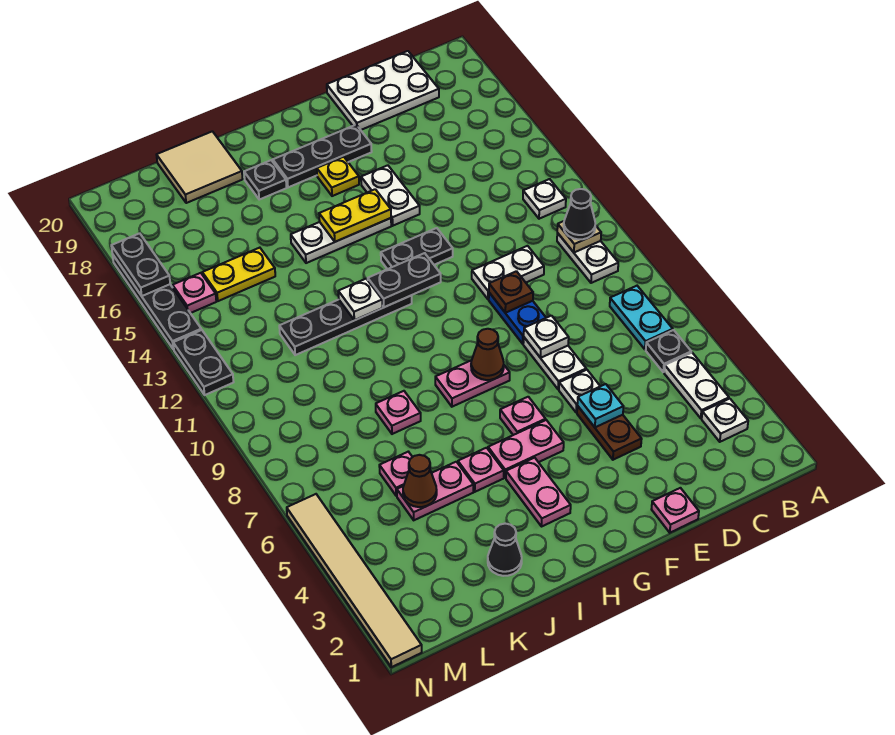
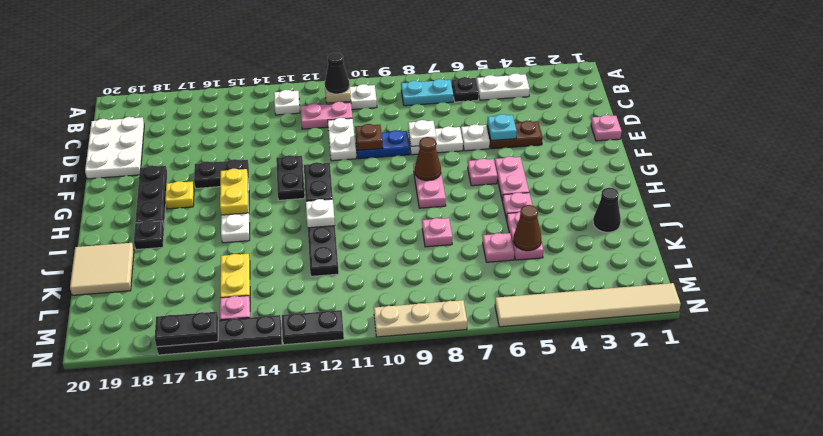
white 1x1 plate [702,399,748,442] -> none
white 1x2 plate [361,165,420,226] -> black 1x2 plate [194,159,249,188]
pink 1x2 plate [506,458,571,526] -> pink 1x2 plate moved to [301,102,352,129]
none -> tan 1x3 plate [374,300,467,337]

